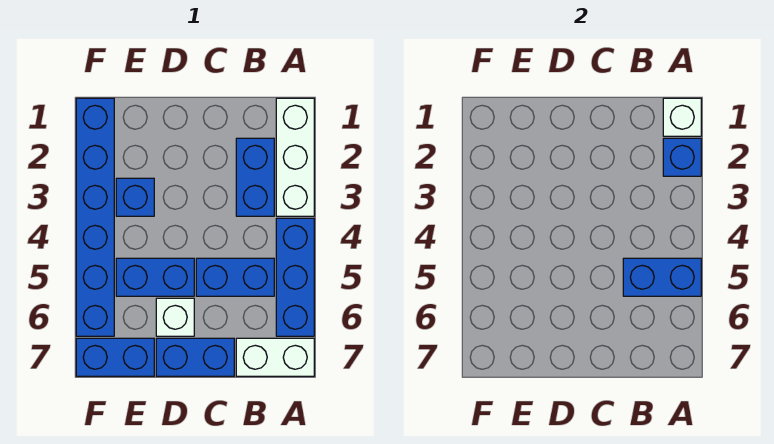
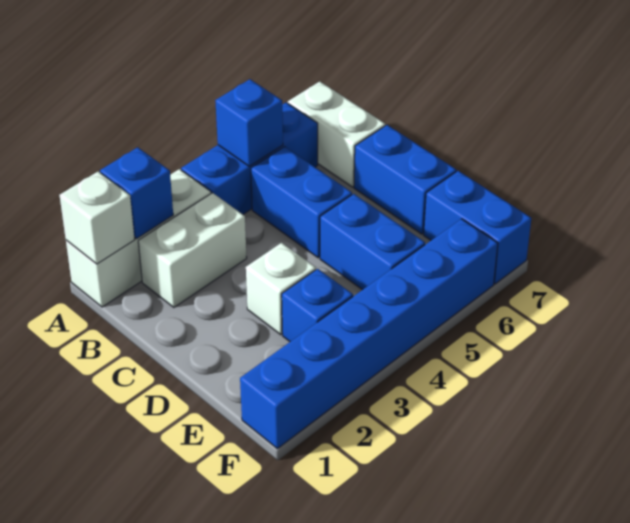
blue 1x2 brick [623,258,701,296] -> blue 1x1 brick [215,79,283,166]
blue 1x2 brick [236,138,274,216] -> white 1x2 brick [138,193,247,307]
white 1x1 brick [156,298,194,336] -> white 1x1 brick moved to [246,243,316,335]

